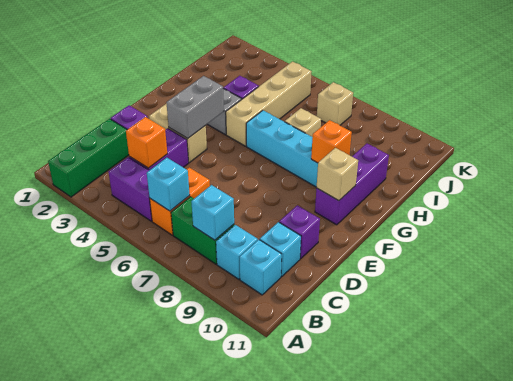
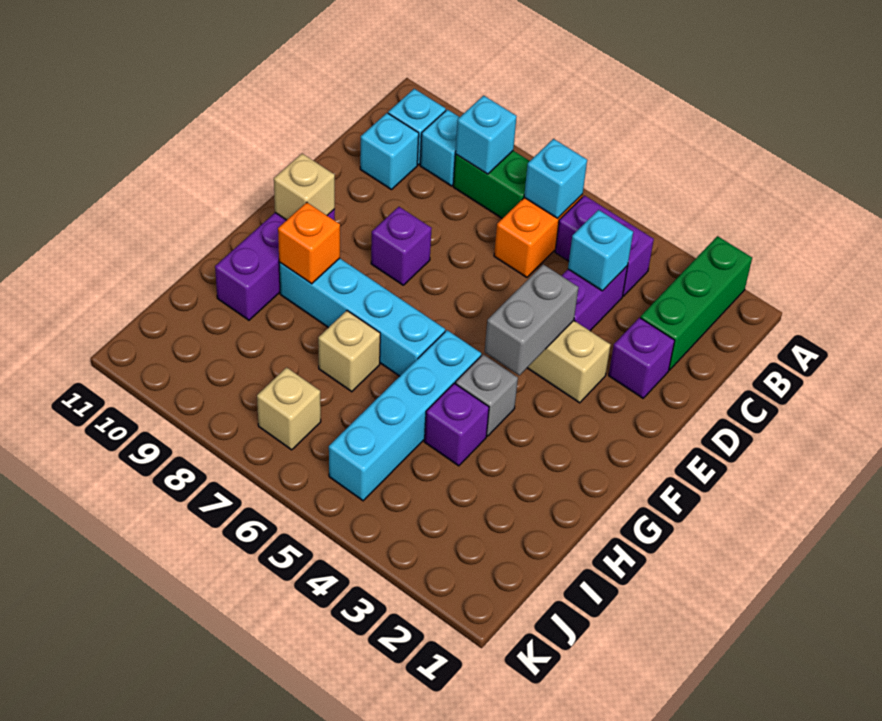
orange 1x1 brick [126,117,167,168] -> cyan 1x1 brick [568,210,633,291]
purple 1x1 brick [279,205,320,259] -> purple 1x1 brick moved to [371,207,432,285]
tan 1x4 brick [226,62,312,146] -> cyan 1x4 brick [329,330,481,501]

